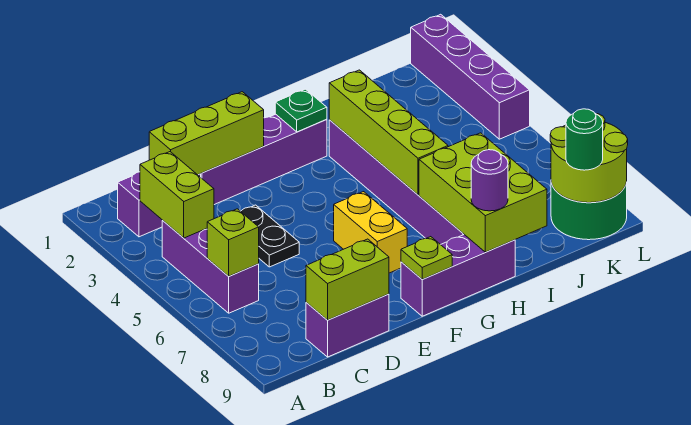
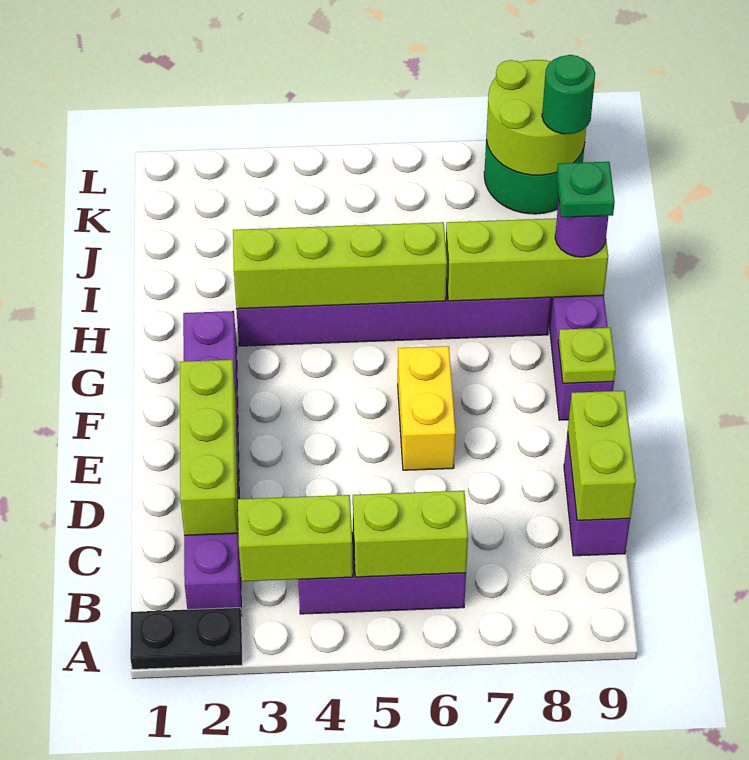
lime 1x1 brick [207,209,259,276] -> lime 1x2 brick [353,491,468,577]
black 1x2 plate [241,205,299,267] -> black 1x2 plate moved to [130,608,242,669]
yellow 1x2 brick [334,192,407,273] -> yellow 1x2 brick turned to [398,346,456,470]
green 1x1 plate [275,89,327,132] -> green 1x1 plate moved to [557,162,615,217]
lime 2x3 brick [419,133,547,252] -> lime 1x3 brick [446,218,608,301]
purple 1x4 brick [411,14,530,139] -> none

